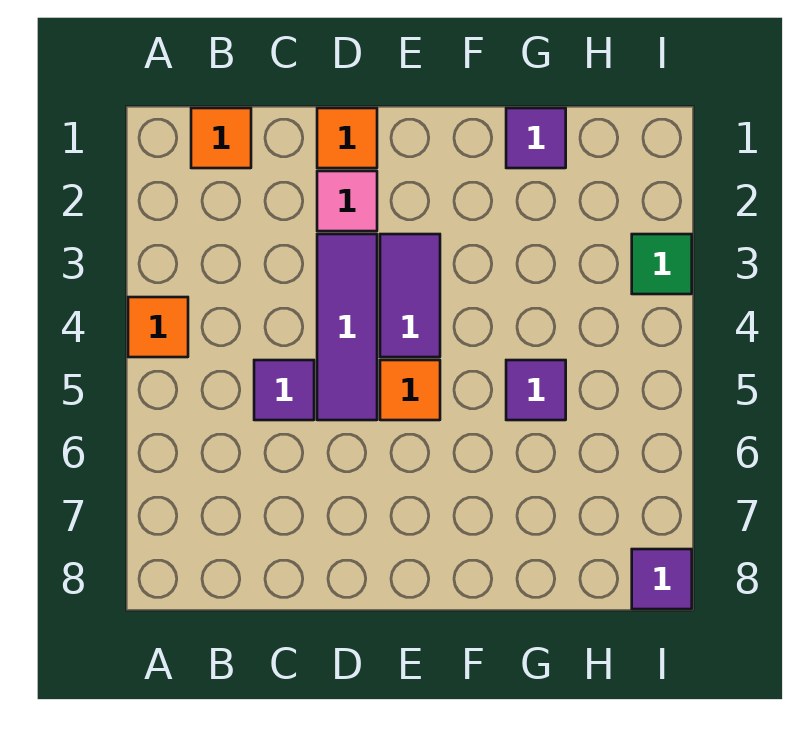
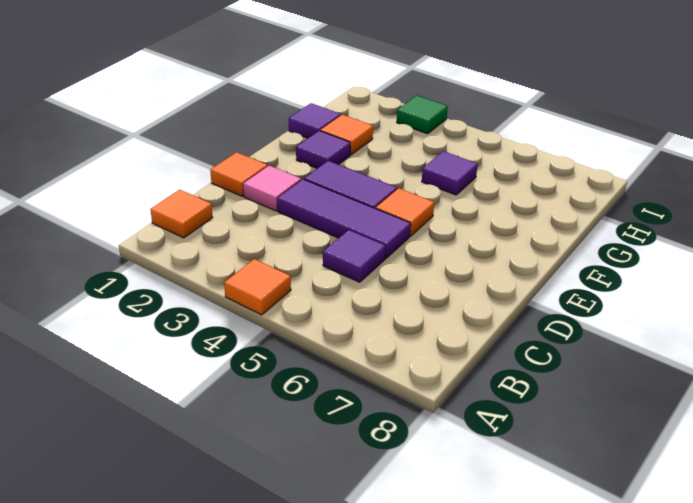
none -> orange 1x1 tile [320,115,373,155]
purple 1x1 tile [632,549,692,609] -> purple 1x1 tile moved to [296,131,350,168]

